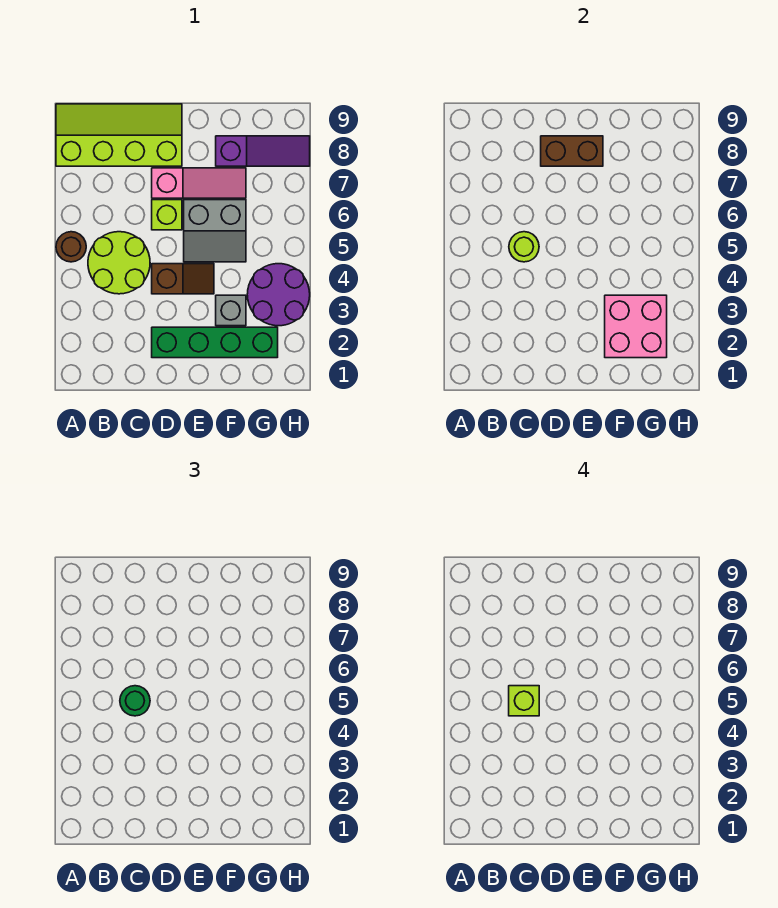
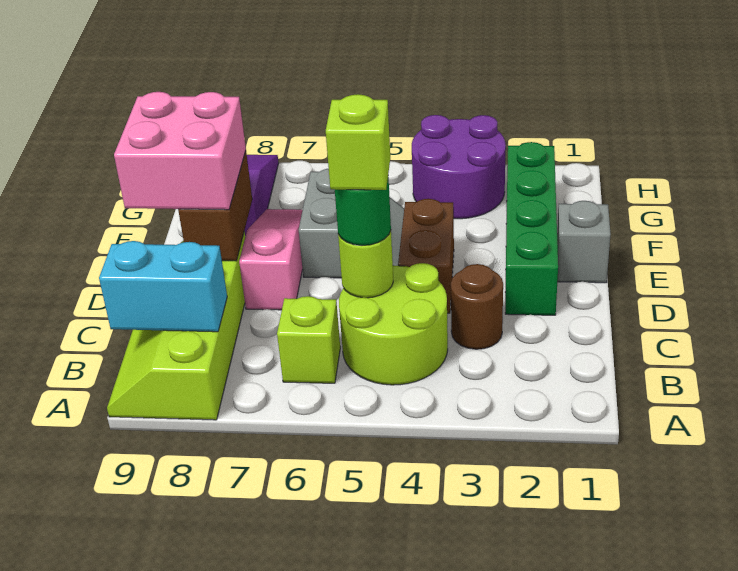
brown 1x1 round brick [56,232,86,262] -> brown 1x1 round brick moved to [451,264,503,349]
none -> cyan 1x2 brick [99,241,227,332]
brown 1x2 slope [152,264,214,294] -> brown 1x2 brick [398,199,454,313]
lime 1x1 brick [152,200,182,230] -> lime 1x1 brick moved to [277,296,340,383]
pink 2x2 brick [605,295,667,358] -> pink 2x2 brick moved to [114,92,246,210]
grey 1x1 brick [216,295,246,326] -> grey 1x1 brick moved to [557,201,611,283]

